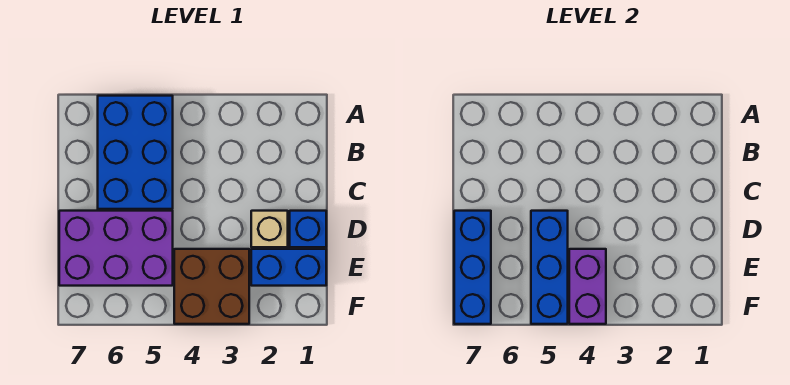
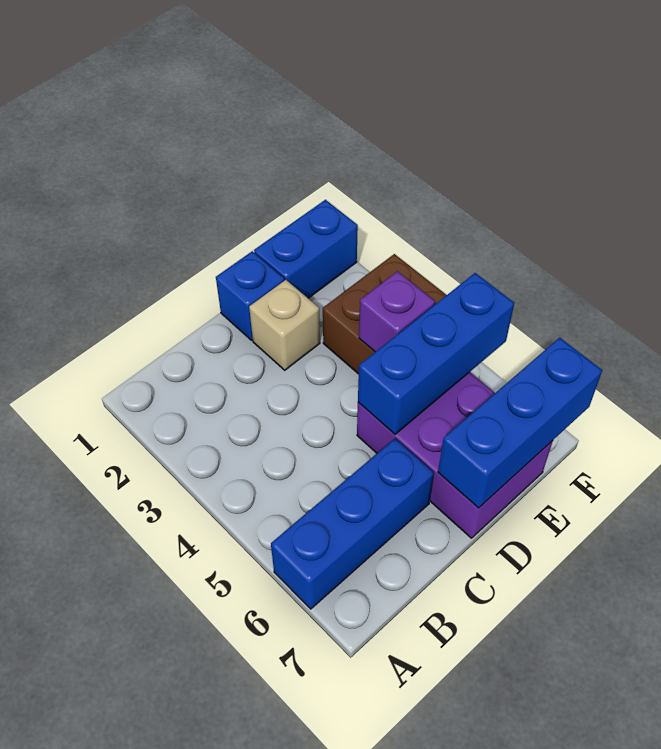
blue 2x3 brick [98,96,173,209] -> blue 1x3 brick [271,439,434,609]
blue 1x2 brick [251,249,326,286] -> blue 1x2 brick turned to [254,200,358,298]
purple 1x2 brick [569,249,606,324] -> purple 1x1 brick [359,271,435,352]

